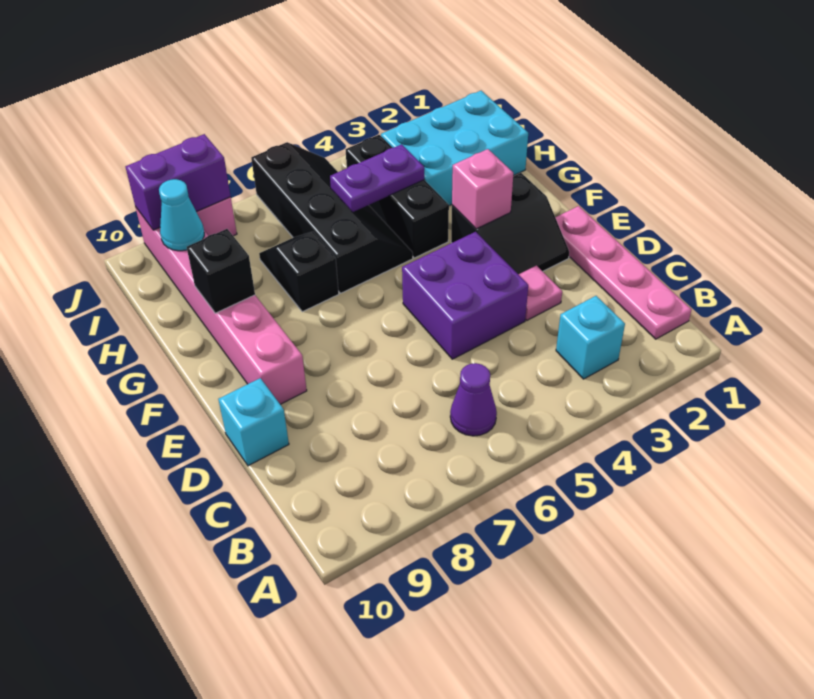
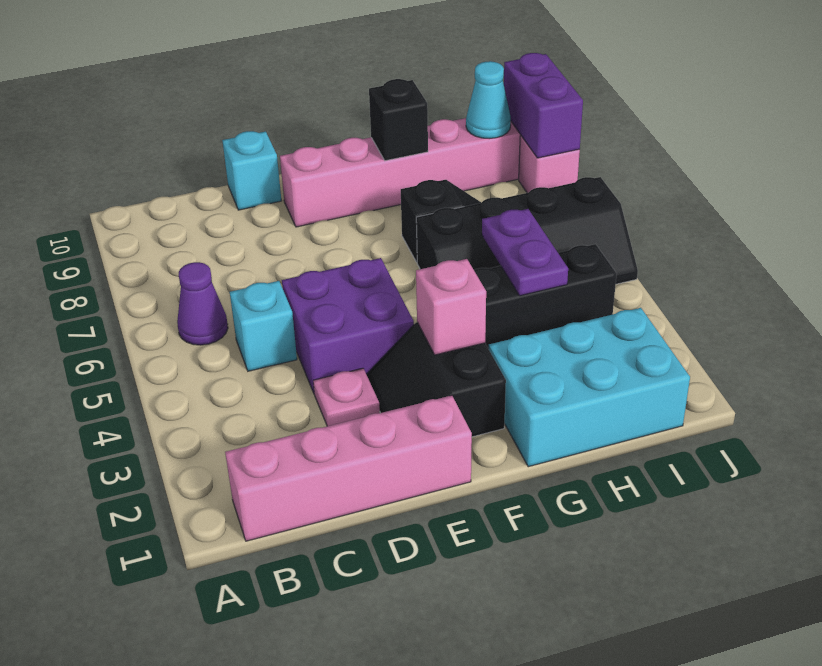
pink 1x4 plate [555,206,691,339] -> pink 1x4 brick [225,395,472,541]
cyan 1x1 brick [556,296,625,379] -> cyan 1x1 brick moved to [230,281,297,371]
cyan 2x3 brick [381,91,528,206] -> cyan 2x3 brick turned to [489,308,690,467]

